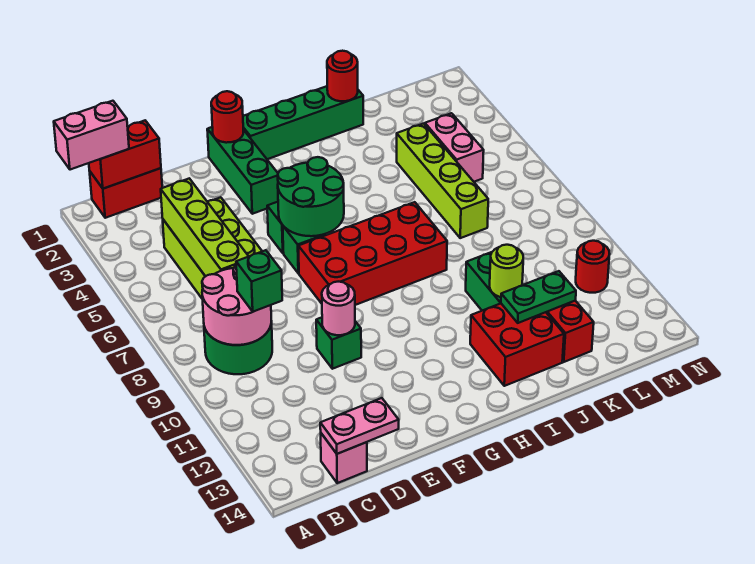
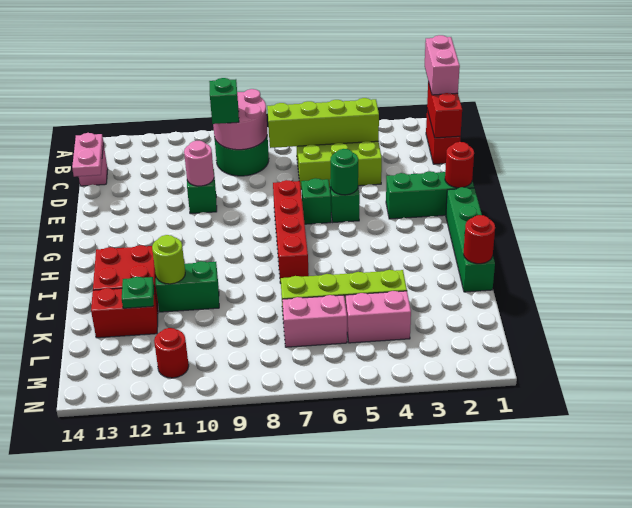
green 2x2 round brick [278,157,344,236] -> green 1x1 round brick [330,149,358,195]
red 2x4 brick [298,202,447,305] -> red 1x4 brick [273,180,309,283]
green 1x2 plate [501,271,576,323] -> green 1x1 plate [122,277,154,308]
none -> pink 1x2 brick [282,295,347,347]

